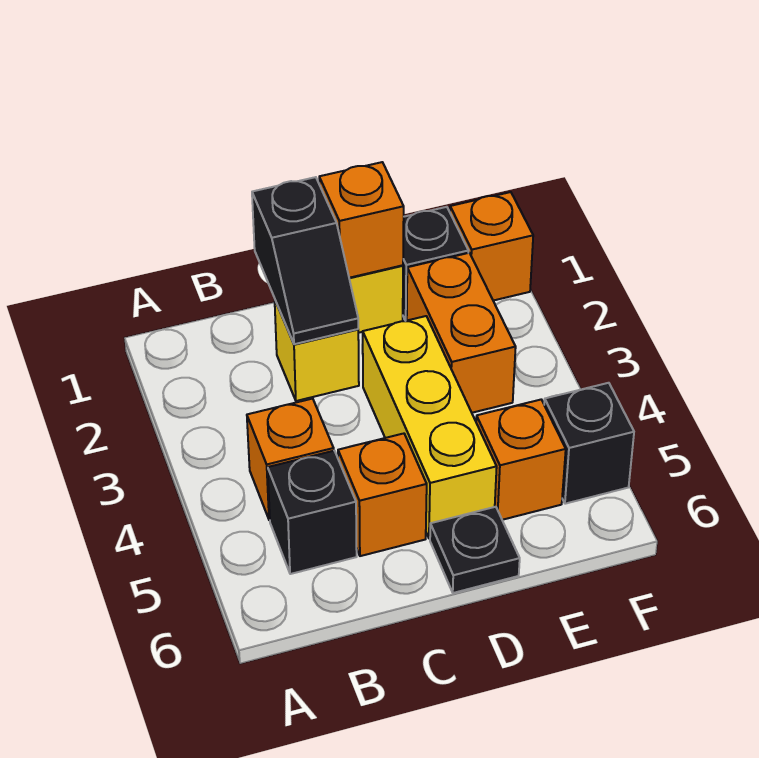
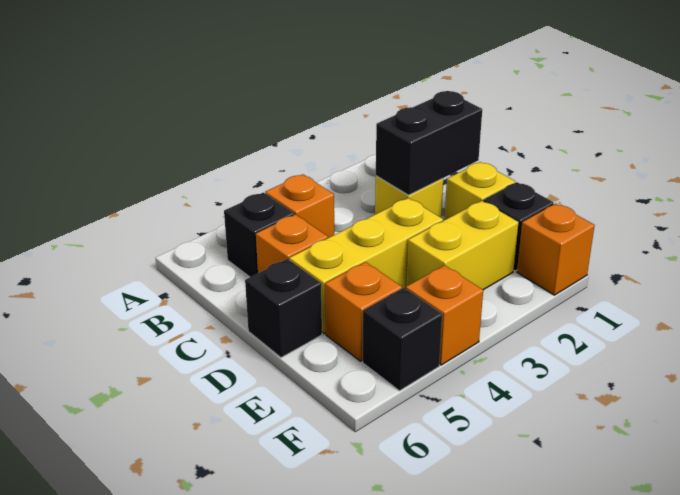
black 1x2 slope [252,177,358,344] -> black 1x2 brick [376,91,482,195]
orange 1x1 brick [319,162,404,278] -> orange 1x1 brick moved to [405,265,483,365]
black 1x1 plate [430,507,520,593] -> black 1x1 brick [245,259,322,357]
orange 1x2 brick [407,253,516,413] -> yellow 1x2 brick [406,201,519,290]

